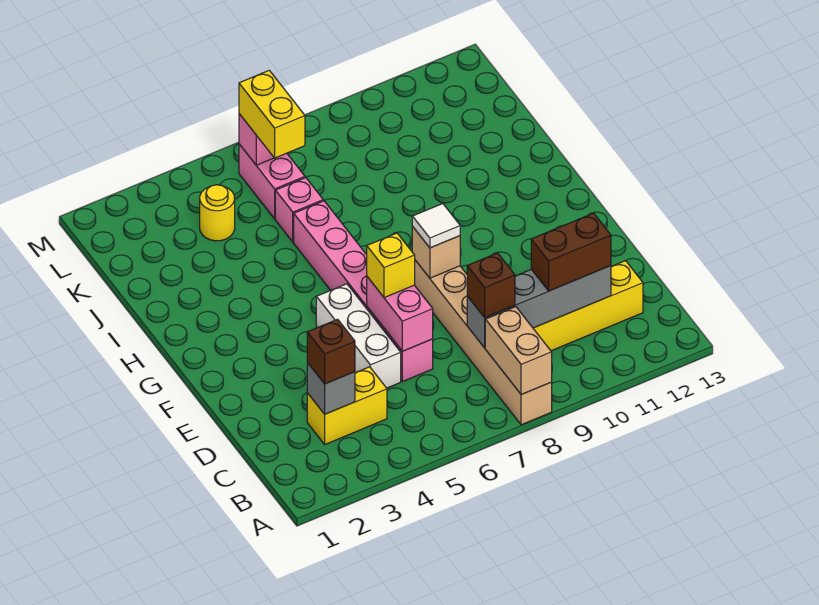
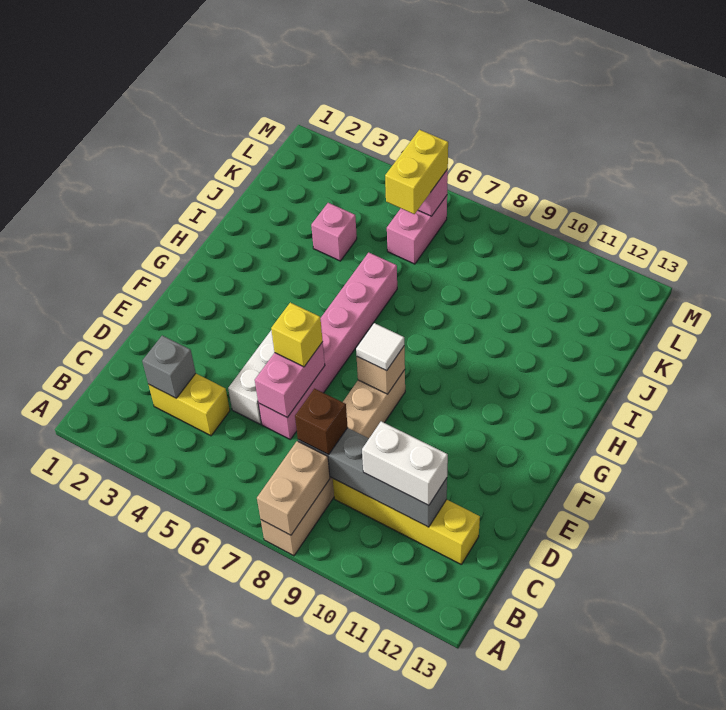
brown 1x1 brick [307,319,355,384] -> none
brown 1x2 brick [531,213,611,291] -> white 1x2 brick [362,421,448,505]
pink 1x1 brick [275,178,323,242] -> pink 1x1 brick moved to [311,203,357,261]
yellow 1x1 round brick [200,185,235,241] -> none

